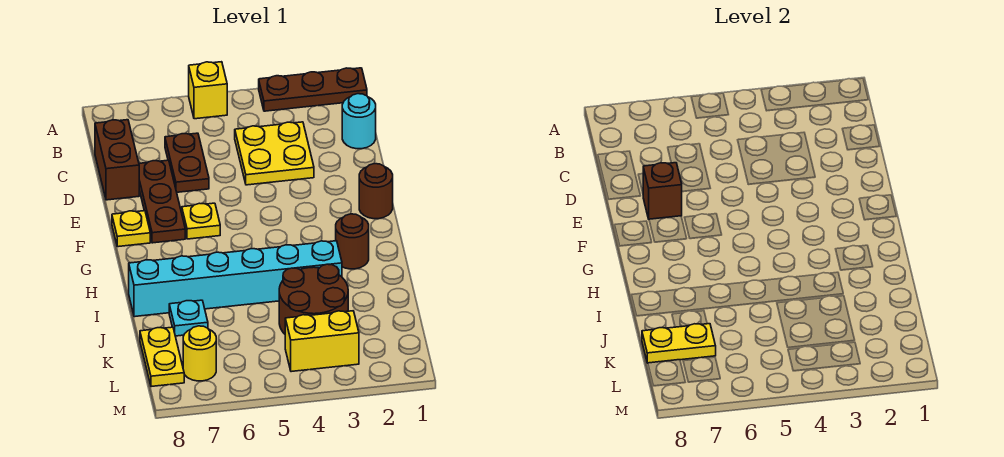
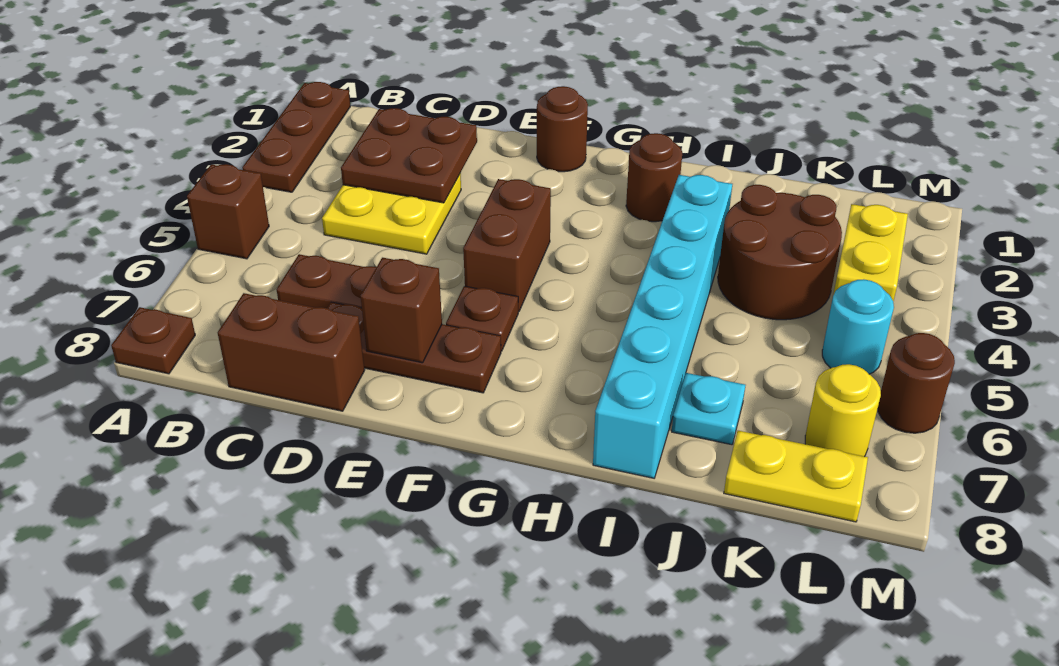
yellow 1x1 brick [189,62,227,119] -> brown 1x1 brick [187,164,269,259]
none -> brown 1x1 plate [111,307,195,374]
cyan 1x1 round brick [342,94,376,149] -> cyan 1x1 round brick moved to [822,279,894,374]
none -> brown 2x2 plate [341,108,477,203]
none -> brown 1x2 brick [463,179,551,312]
yellow 1x1 plate [182,203,220,239] -> brown 1x1 plate [446,286,518,351]
yellow 1x1 plate [112,211,150,247] -> none
yellow 1x2 plate [642,324,716,363] -> none
none -> brown 1x1 round brick [878,333,955,433]

